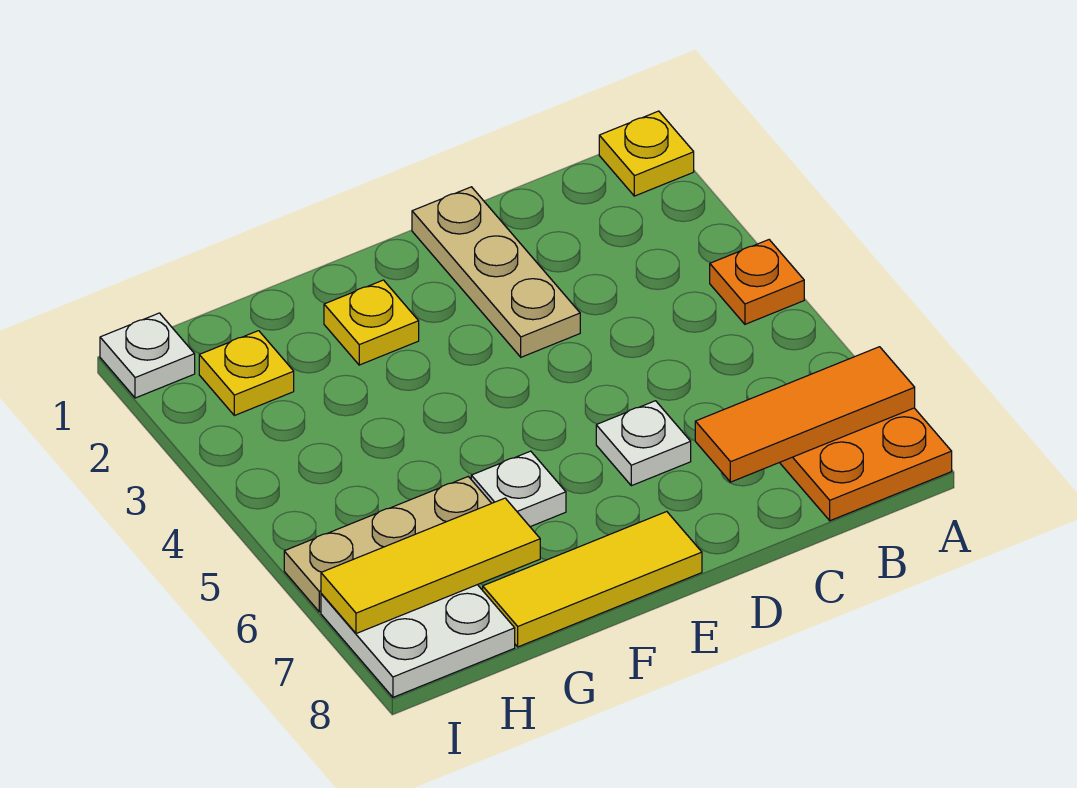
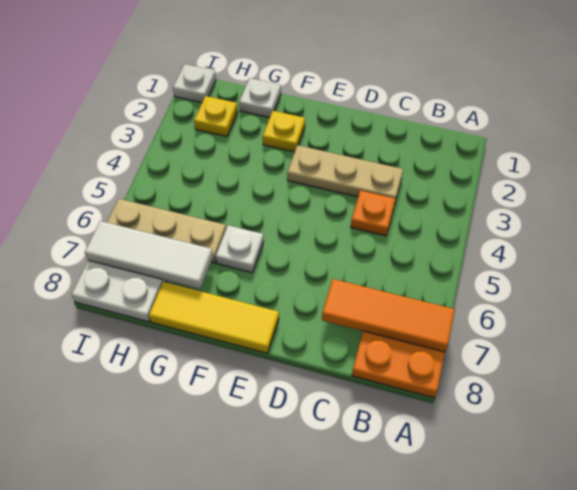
yellow 1x1 plate [599,111,694,196] -> none
orange 1x1 plate [710,240,804,324] -> orange 1x1 plate moved to [351,190,396,236]
tan 1x3 plate [412,187,580,357] -> tan 1x3 plate turned to [287,145,403,201]
white 1x1 plate [596,401,691,486] -> white 1x1 plate moved to [239,78,281,118]
yellow 1x3 tile [321,498,540,634] -> white 1x3 tile [85,221,213,289]

